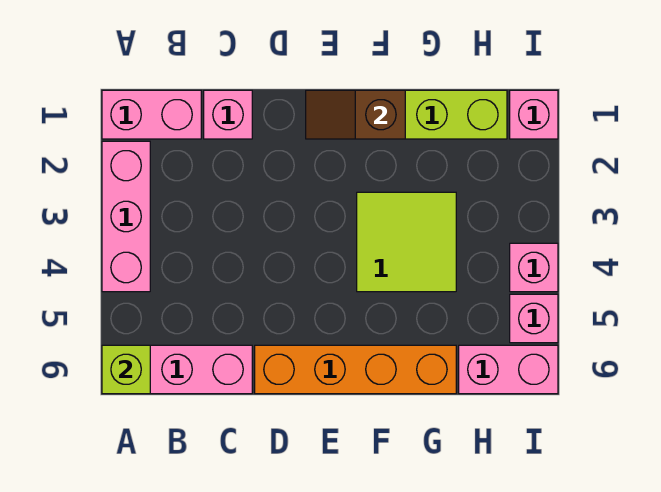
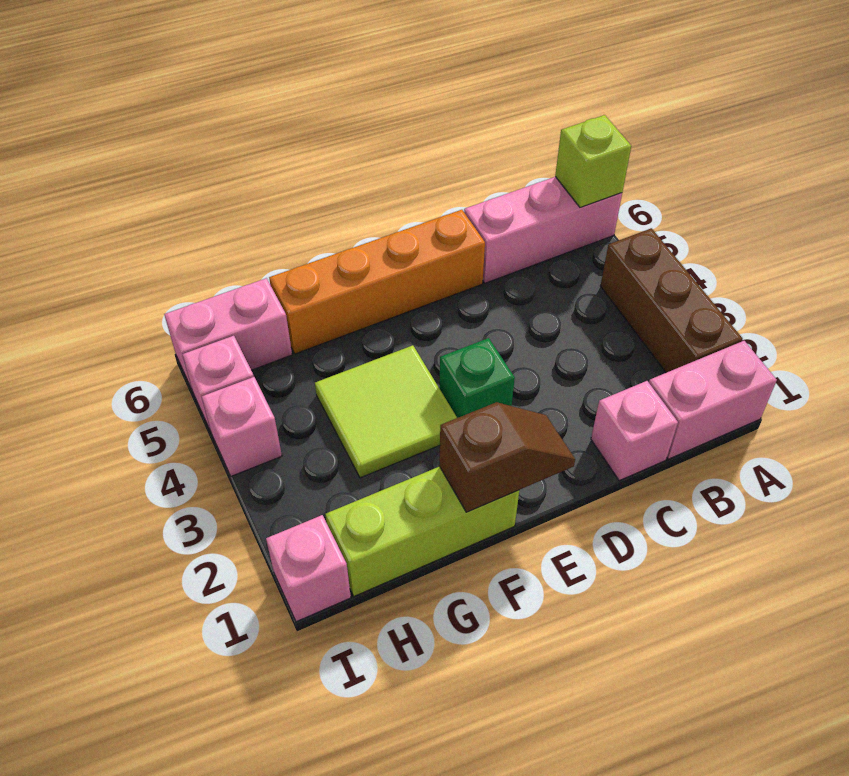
pink 1x3 brick [102,141,150,292] -> brown 1x3 brick [601,228,742,373]
none -> green 1x1 brick [440,338,515,418]

